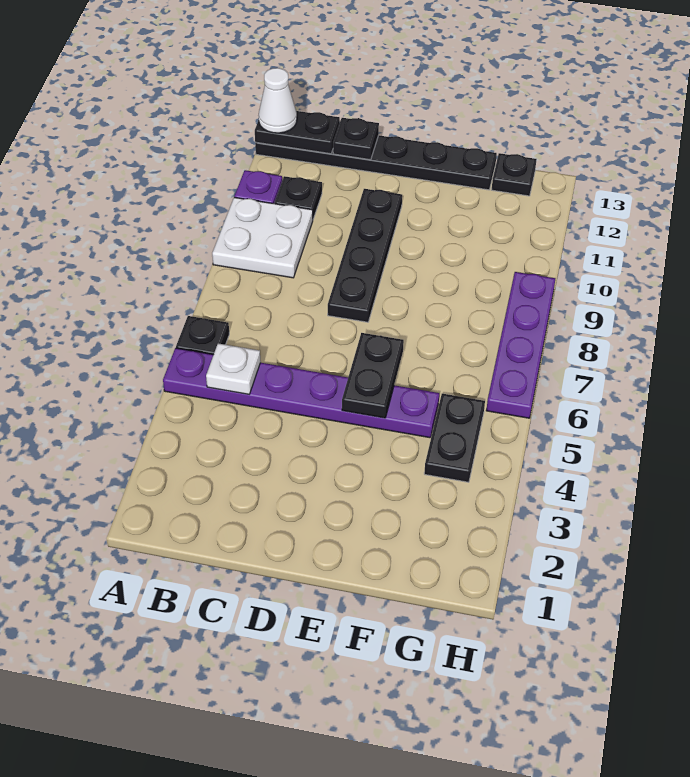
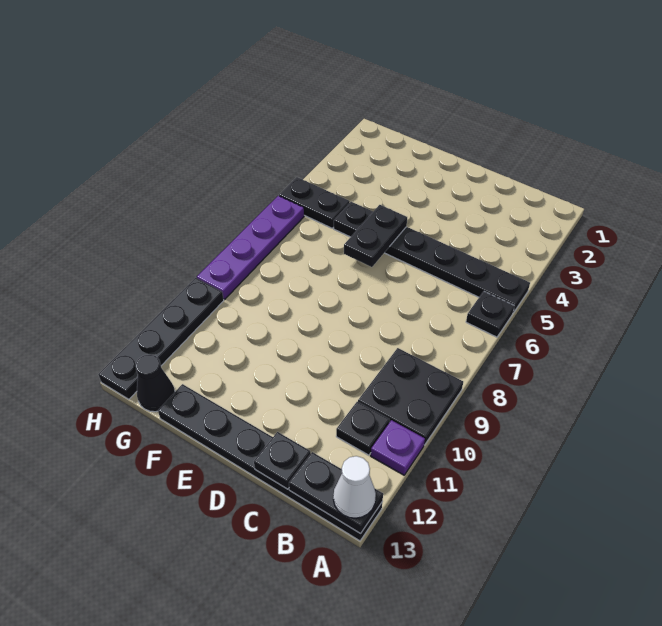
purple 1x6 plate [163,348,439,438] -> black 1x6 plate [334,202,530,313]
white 2x2 plate [212,197,313,278] -> black 2x2 plate [358,348,463,445]
white 1x1 plate [206,343,261,394] -> none
black 1x4 plate [328,189,402,322] -> black 1x4 plate moved to [98,278,224,399]
black 1x2 plate [424,394,485,482] -> black 1x2 plate turned to [279,177,350,228]
black 1x1 plate [492,153,537,196] -> black 1x1 cone [136,355,175,412]

